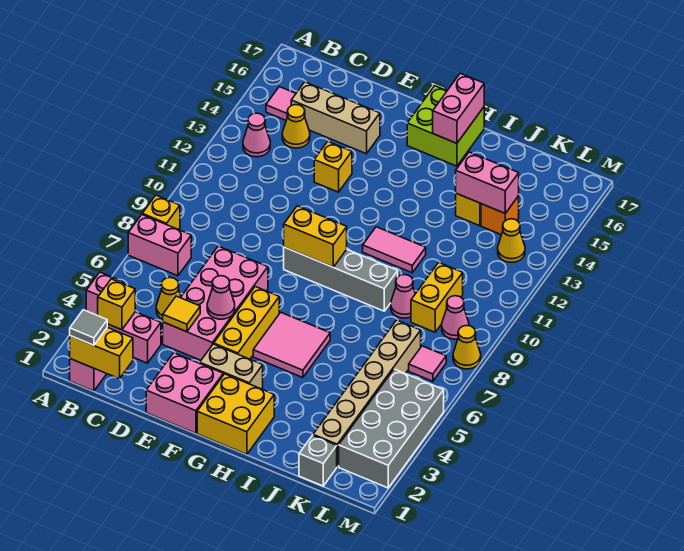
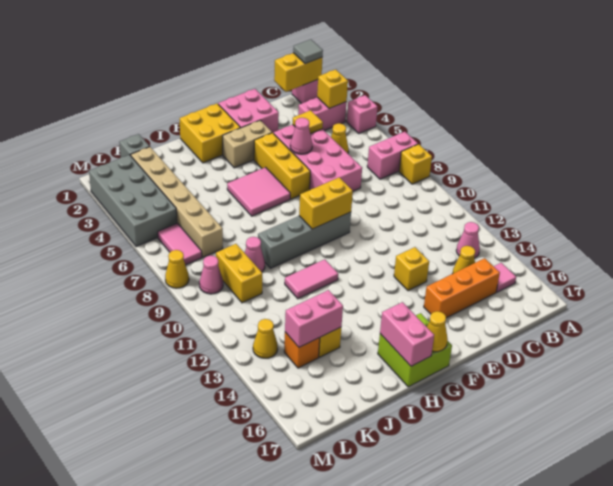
tan 1x3 brick [291,82,380,154] -> orange 1x3 brick [424,258,500,318]
none -> yellow 1x1 cone [427,311,448,352]
pink 1x1 tile [409,346,446,381] -> pink 1x2 tile [158,223,202,265]

